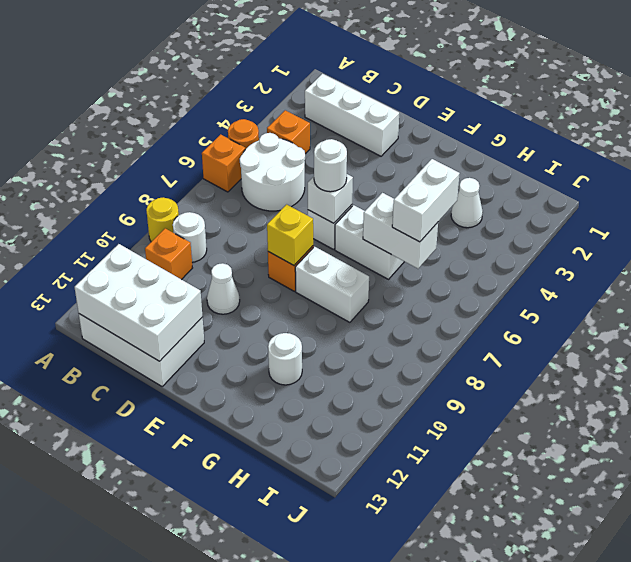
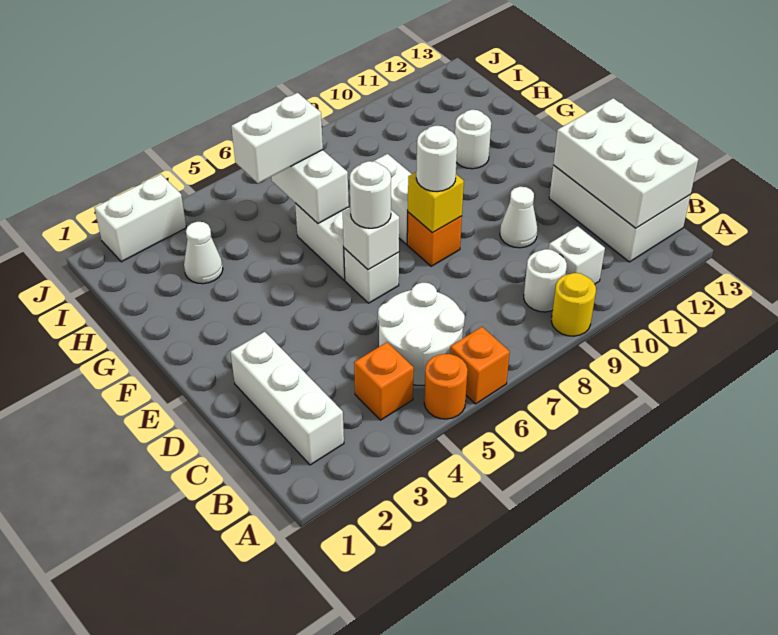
orange 1x1 brick [145,228,192,280] -> white 1x1 brick [549,226,605,284]
none -> white 1x1 round brick [416,126,457,192]
none -> white 1x2 brick [95,174,186,262]

